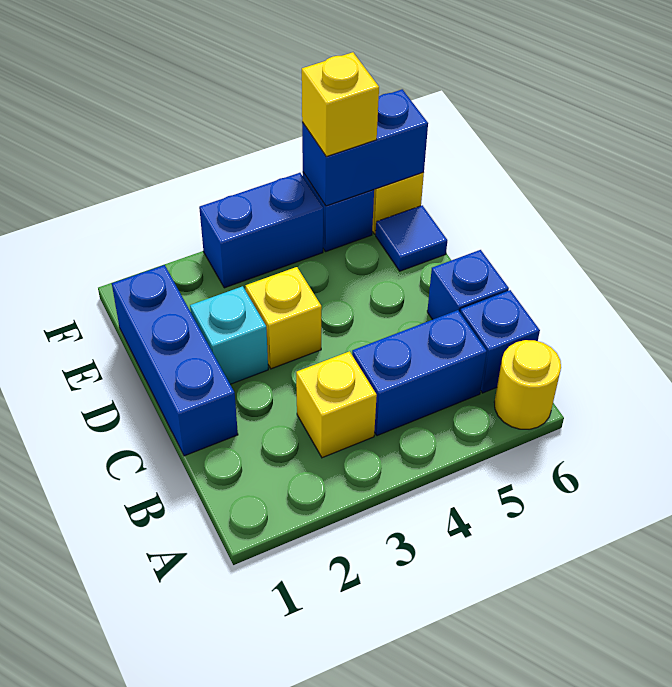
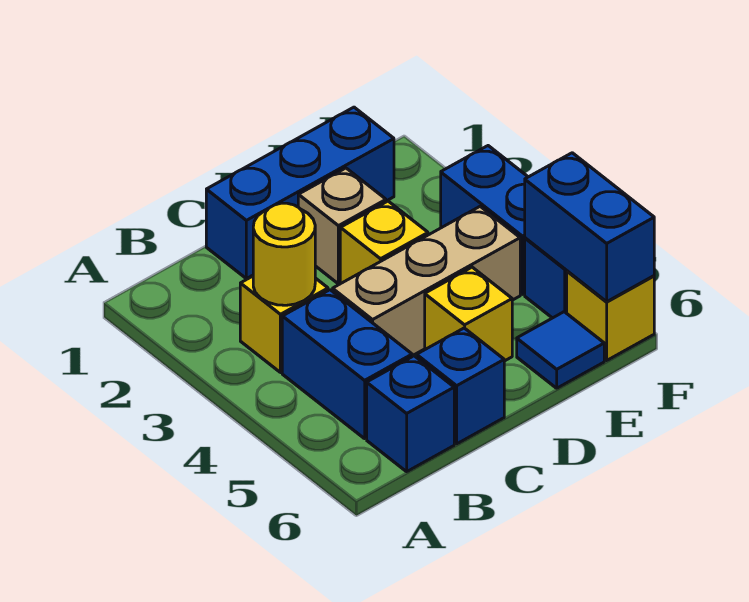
yellow 1x1 round brick [494,340,561,429] -> yellow 1x1 round brick moved to [253,203,315,305]
none -> tan 1x3 brick [333,206,520,356]
cyan 1x1 brick [190,286,268,384] -> tan 1x1 brick [298,168,386,284]
yellow 1x1 brick [302,52,379,157] -> yellow 1x1 brick moved to [425,267,512,361]

